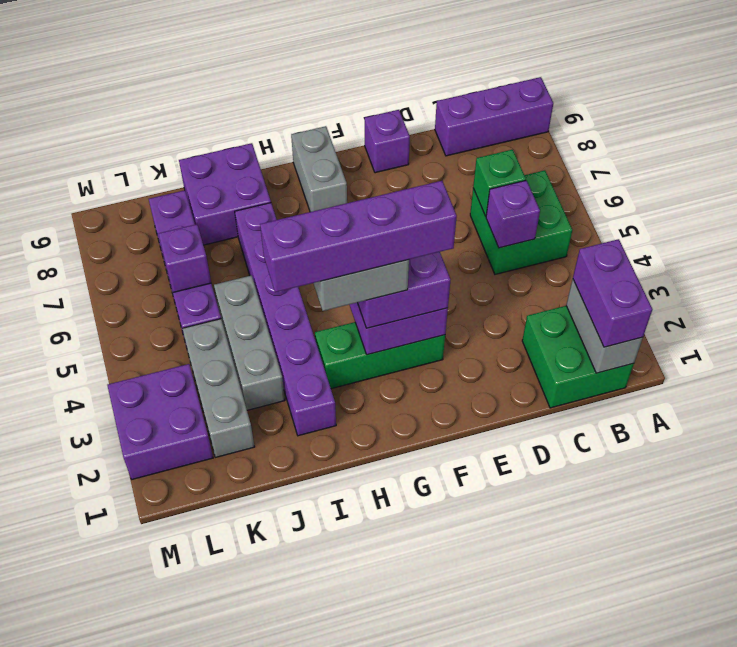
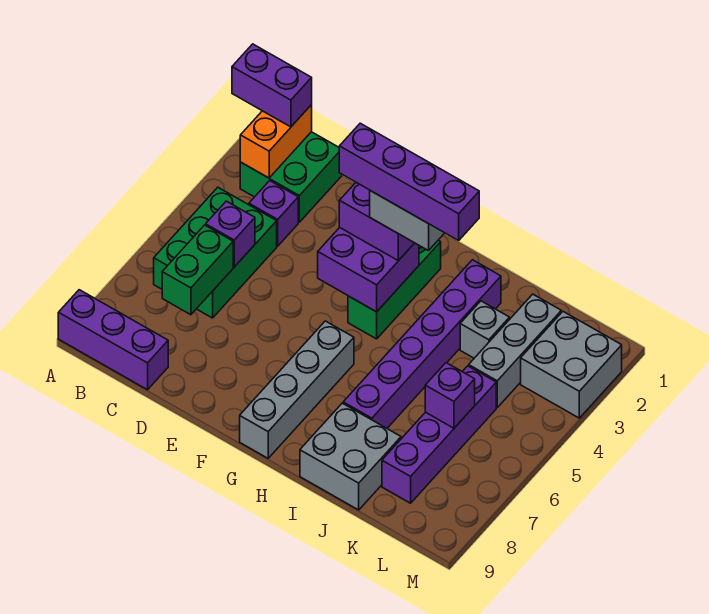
grey 1x2 brick [566,279,643,373] -> orange 1x2 brick [240,105,312,178]
purple 1x2 brick [573,239,652,347] -> purple 1x2 brick turned to [232,44,312,127]
green 2x2 brick [470,170,572,274] -> green 2x3 brick [154,187,277,318]
green 1x1 brick [473,150,526,216] -> green 1x2 brick [162,225,233,315]
purple 1x1 brick [365,110,410,173] -> purple 1x1 brick moved to [249,181,298,246]
green 1x3 brick [315,322,445,389] -> green 1x3 brick turned to [348,240,441,339]
grey 1x2 brick [291,126,347,212] -> grey 1x4 brick [240,321,354,458]
purple 2x2 brick [179,143,271,245] -> grey 2x2 brick [300,403,401,510]
grey 1x3 brick [214,275,285,410] -> grey 1x1 brick [460,301,510,358]
purple 2x2 brick [107,364,213,479] -> grey 2x2 brick [521,312,622,418]

